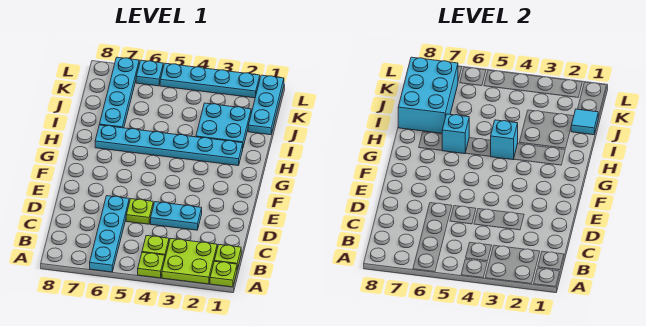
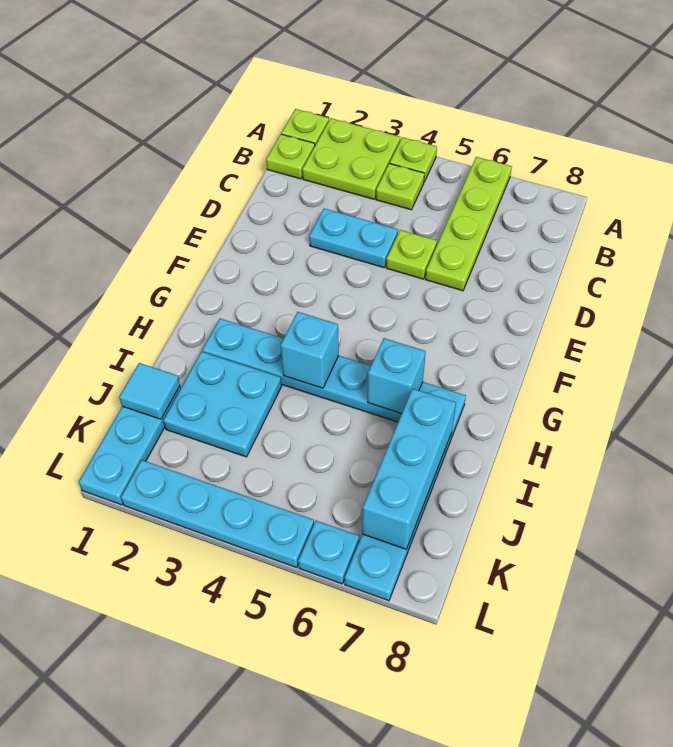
cyan 1x4 plate [90,196,129,272] -> lime 1x4 plate [425,157,512,291]
cyan 2x3 brick [398,57,458,133] -> cyan 1x3 brick [362,389,456,549]

